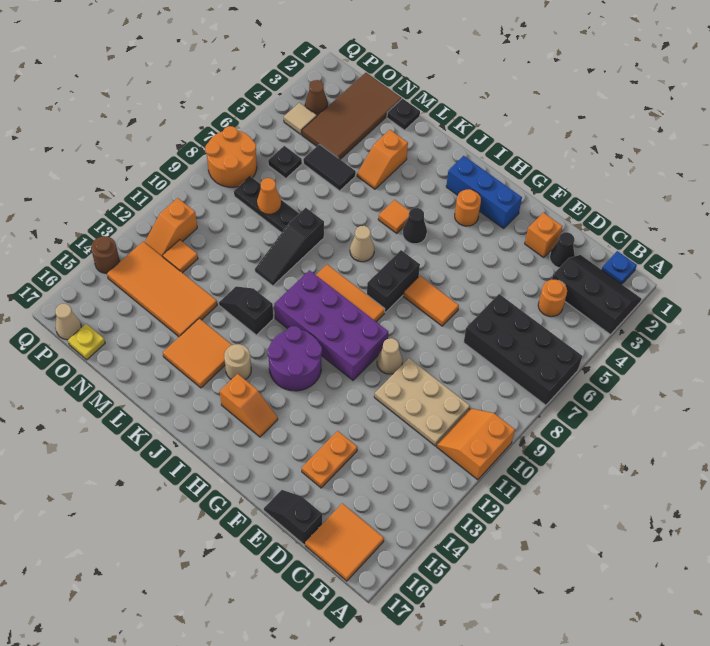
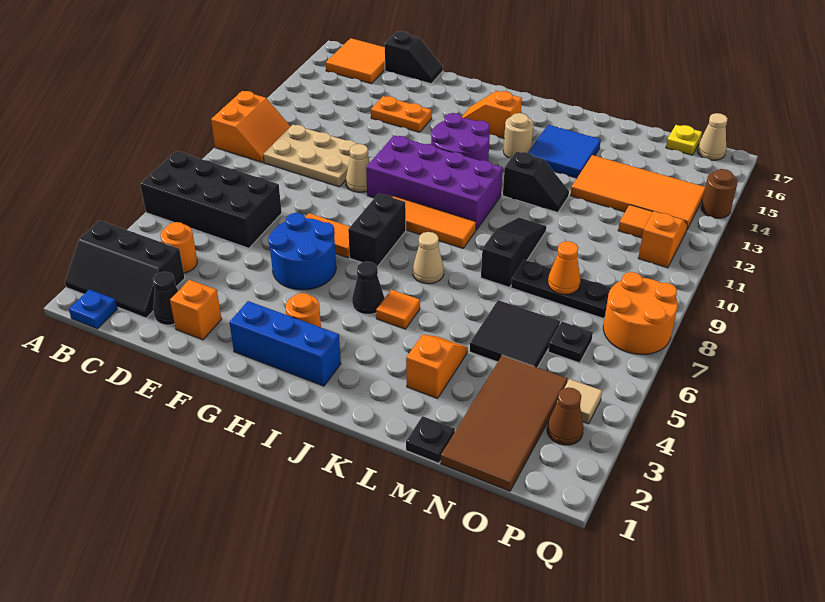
orange 1x2 plate [302,431,357,488] -> orange 1x2 plate turned to [371,96,432,132]
none -> blue 2x2 round brick [268,213,336,290]
orange 2x2 tile [163,318,232,388] -> blue 2x2 tile [528,125,601,178]
black 1x2 tile [303,144,356,191] -> black 2x2 tile [470,300,560,367]

